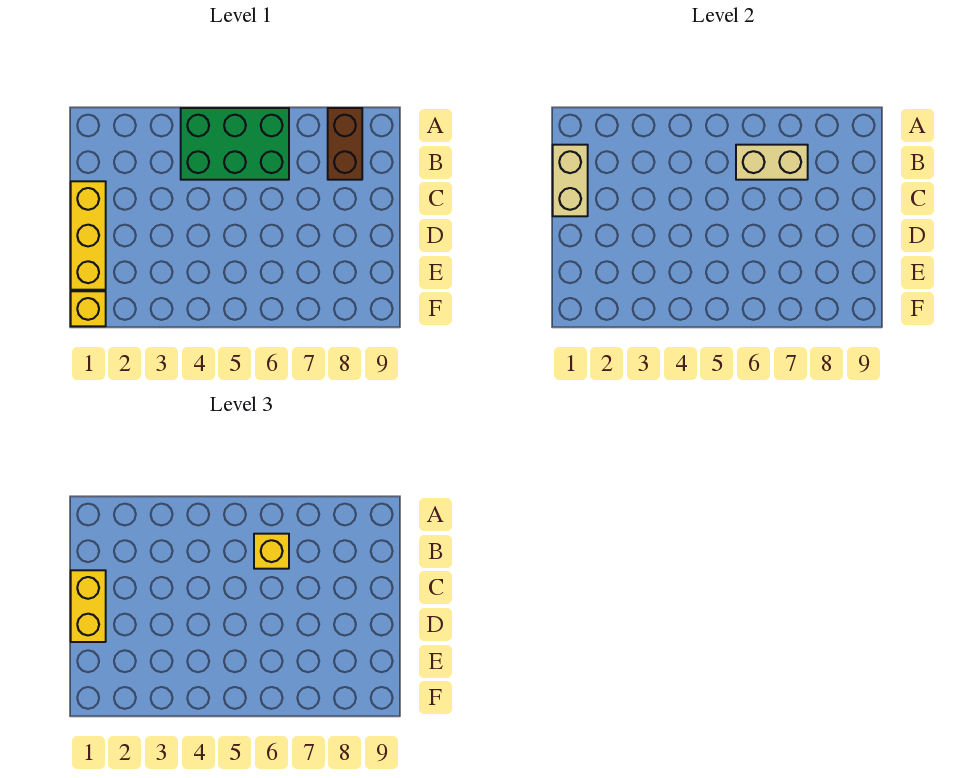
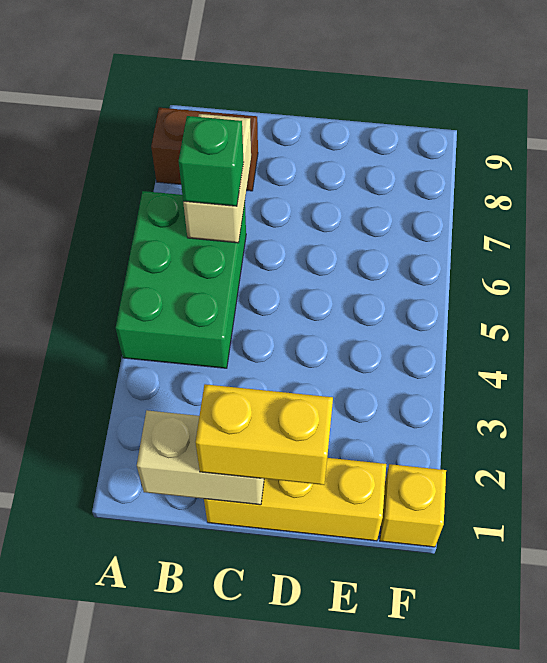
yellow 1x1 brick [254,534,289,569] -> green 1x1 brick [179,116,243,206]

